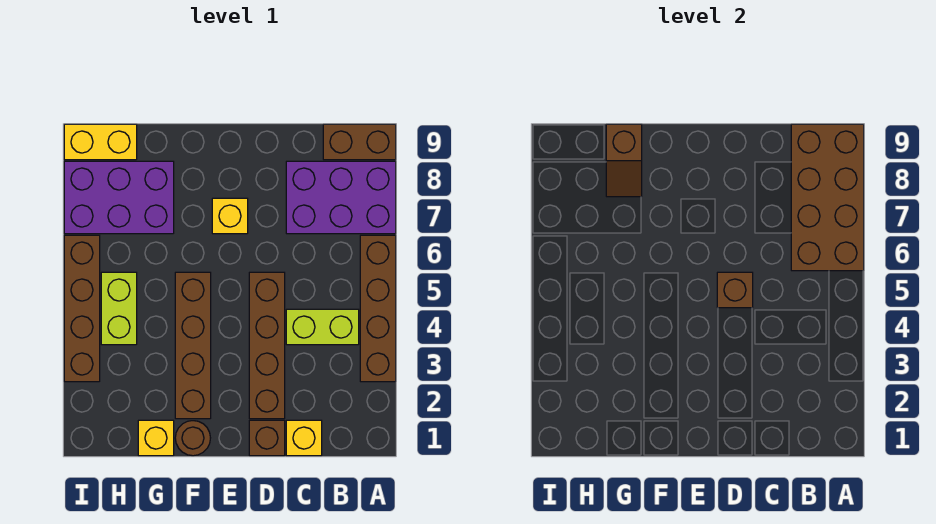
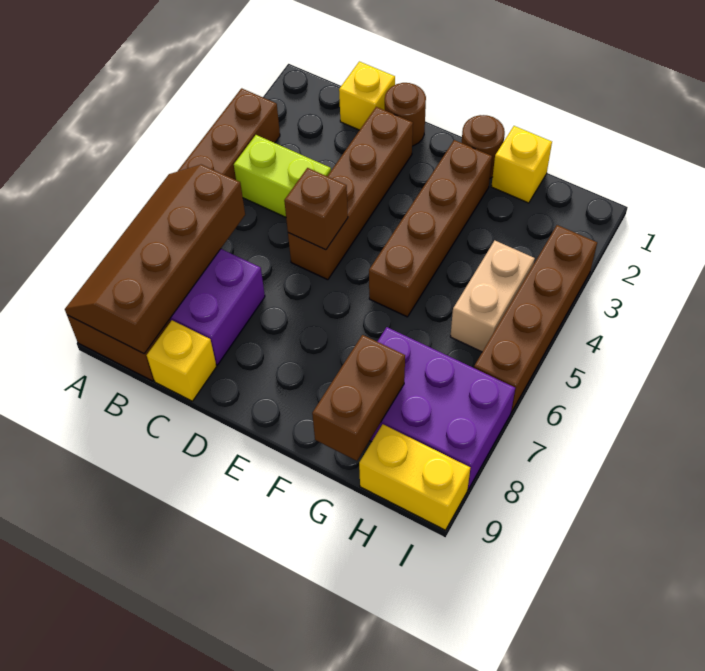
brown 2x4 brick [791,124,864,271] -> brown 2x4 slope [65,165,245,354]
brown 1x1 brick [249,420,285,456] -> brown 1x1 round brick [385,83,426,146]
yellow 1x1 brick [212,198,248,234] -> yellow 1x1 brick moved to [147,320,217,401]
brown 1x2 slope [606,124,642,197] -> brown 1x2 brick [312,335,405,461]
lime 1x2 brick [101,272,137,345] -> tan 1x2 brick [450,241,535,352]

